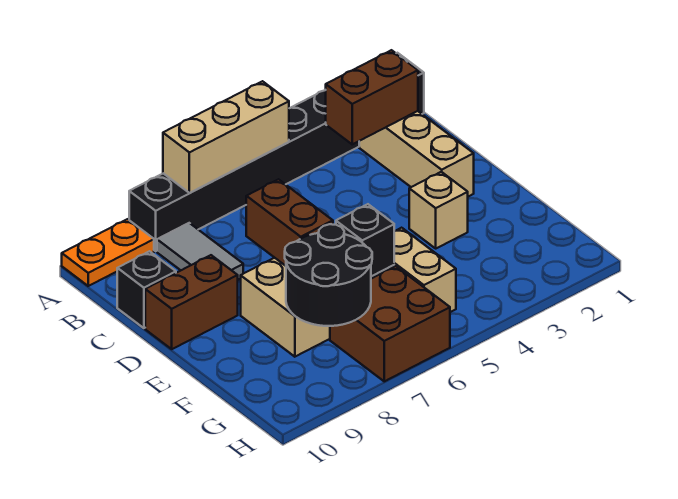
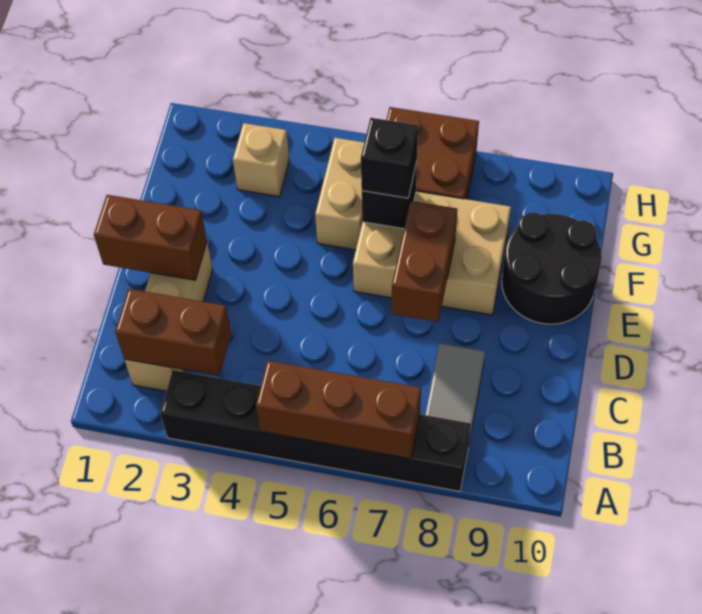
black 1x8 brick [129,53,424,251] -> black 1x6 brick [160,370,471,491]
tan 1x3 brick [163,81,289,193] -> brown 1x3 brick [256,361,421,459]
orange 1x2 plate [62,219,154,286] -> none
black 1x1 brick [117,251,176,328] -> black 1x1 brick moved to [361,118,418,198]
brown 1x2 brick [145,255,238,349] -> brown 1x2 brick moved to [94,195,207,280]
tan 1x1 brick [409,172,468,248] -> tan 1x1 brick moved to [233,123,289,197]
black 2x2 round brick [285,224,372,326] -> black 2x2 round brick moved to [502,212,602,324]

